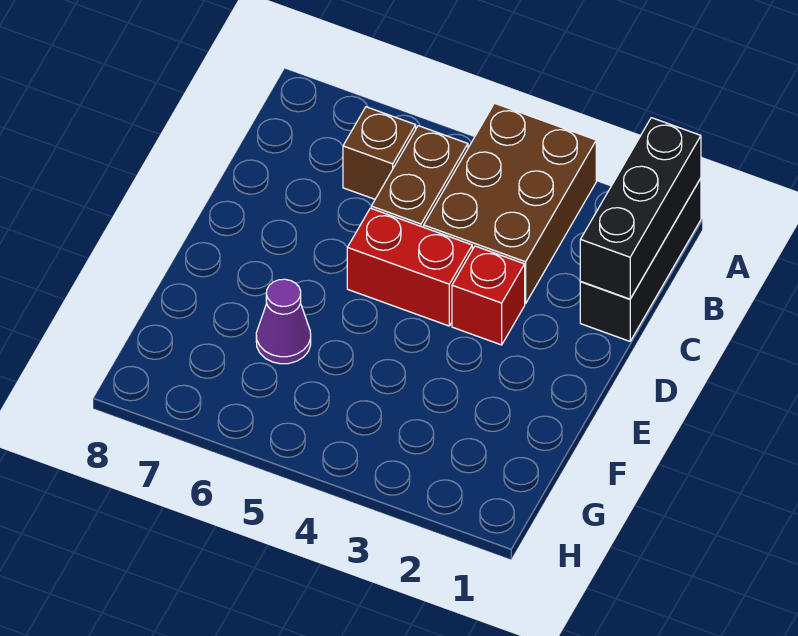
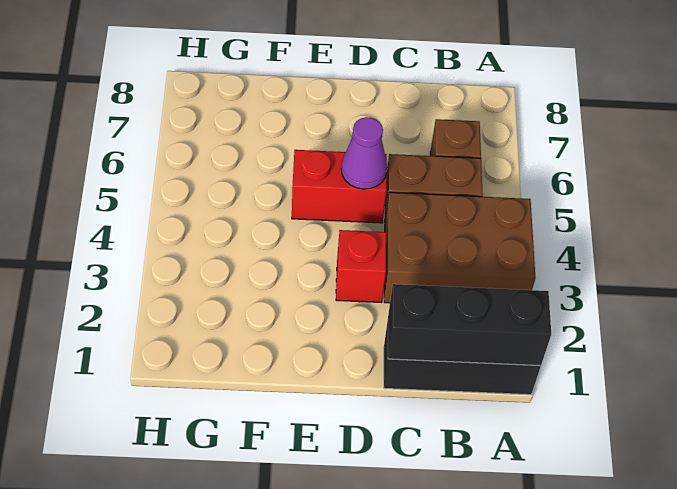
red 1x2 brick [347,208,472,326] -> red 1x2 brick turned to [292,150,387,223]
purple 1x1 cone [256,279,311,364] -> purple 1x1 cone moved to [341,117,387,189]

